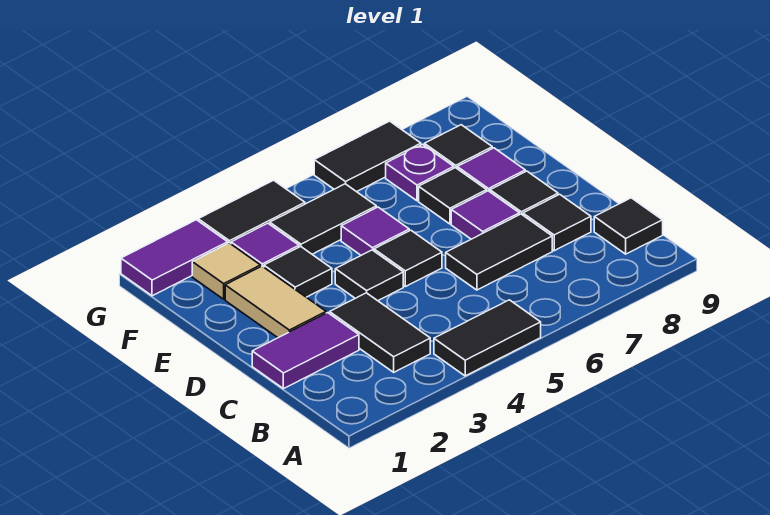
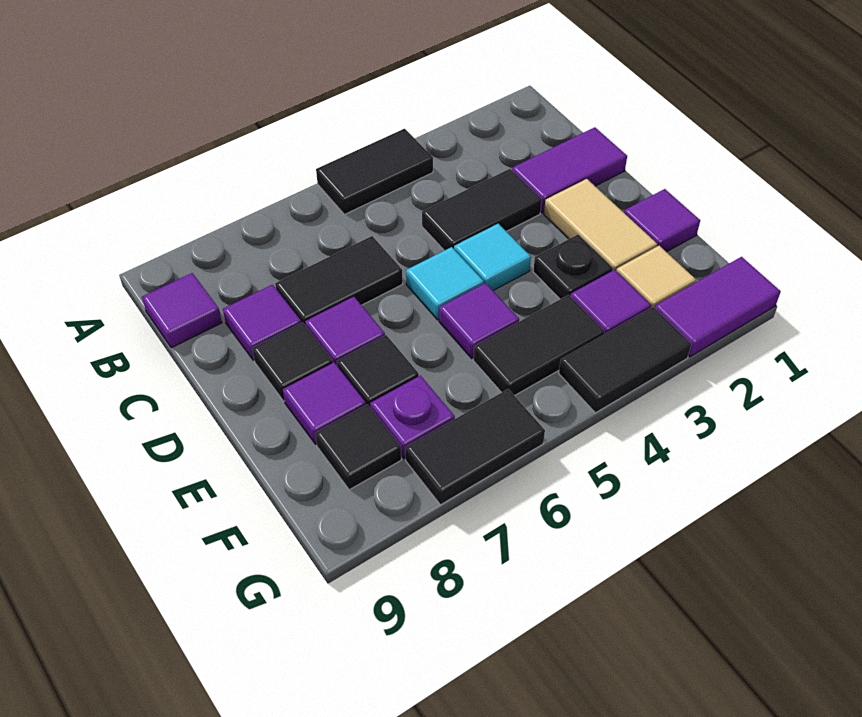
black 1x2 tile [330,293,430,372] -> black 1x2 tile turned to [422,169,542,251]
black 1x1 tile [594,198,663,254] -> purple 1x1 tile [142,273,222,348]
black 1x1 tile [523,194,591,251] -> purple 1x1 tile [223,285,301,360]
black 1x1 tile [335,250,403,301] -> cyan 1x1 tile [454,224,531,290]
black 1x1 tile [374,230,442,287] -> cyan 1x1 tile [406,247,484,320]
none -> purple 1x1 tile [624,189,700,252]
black 1x1 tile [264,246,332,297] -> black 1x1 plate [533,235,613,299]

